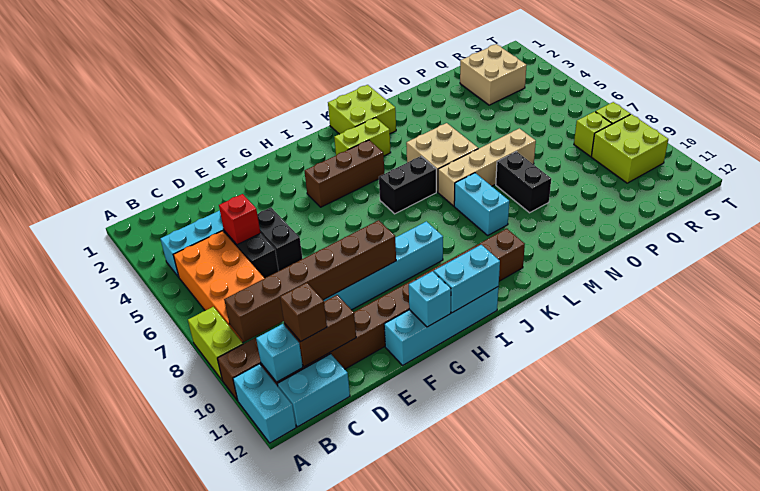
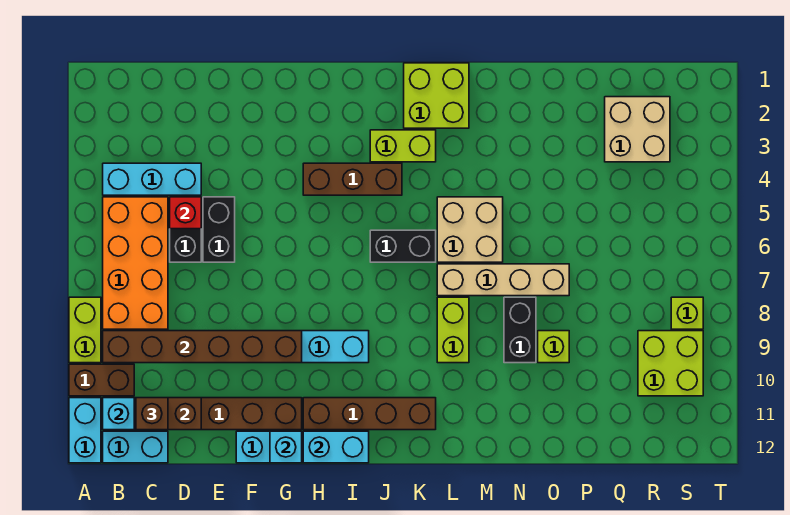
cyan 1x2 brick [454,173,509,235] -> lime 1x2 brick [437,297,469,363]
lime 1x1 brick [574,112,612,156] -> lime 1x1 brick moved to [538,331,569,363]

